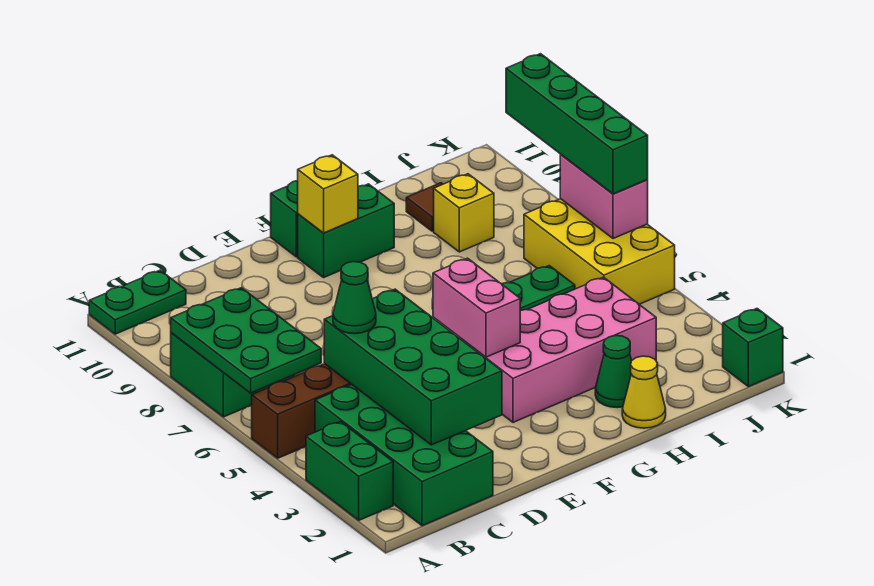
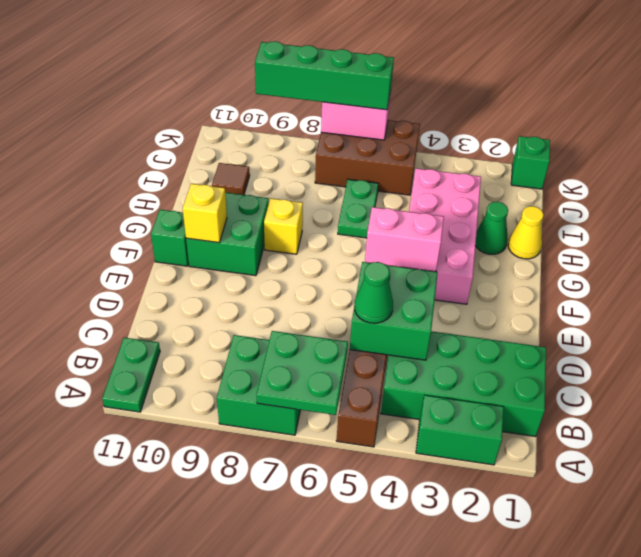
green 2x3 plate [171,288,321,393] -> green 2x2 plate [257,331,348,415]
green 2x4 brick [324,289,502,445] -> green 2x2 brick [350,262,438,360]
green 1x2 brick [298,184,394,278] -> green 2x2 brick [186,192,269,276]
yellow 1x1 brick [434,174,494,252] -> yellow 1x1 brick moved to [264,198,303,254]
yellow 2x3 brick [524,199,675,304] -> brown 2x3 brick [315,120,420,195]

